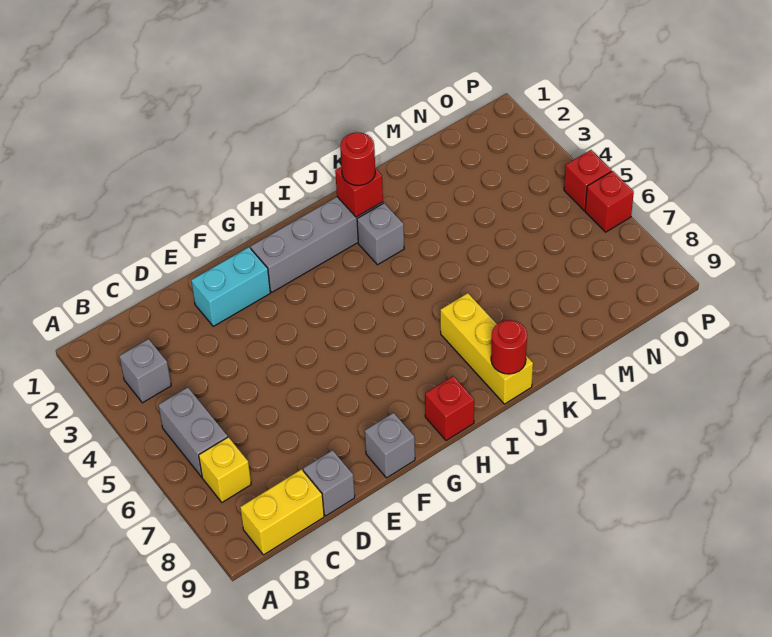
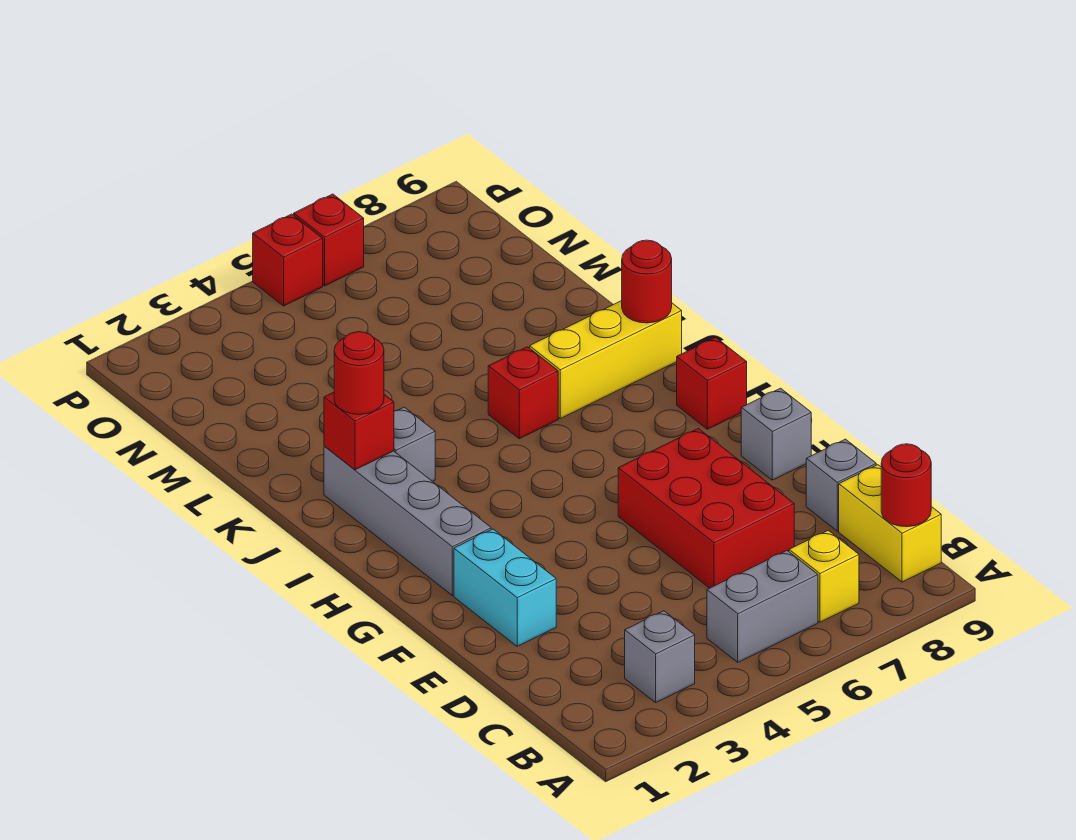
none -> red 1x1 round brick [881,444,931,527]
none -> red 2x3 brick [618,429,794,588]
none -> red 1x1 brick [488,347,558,439]

